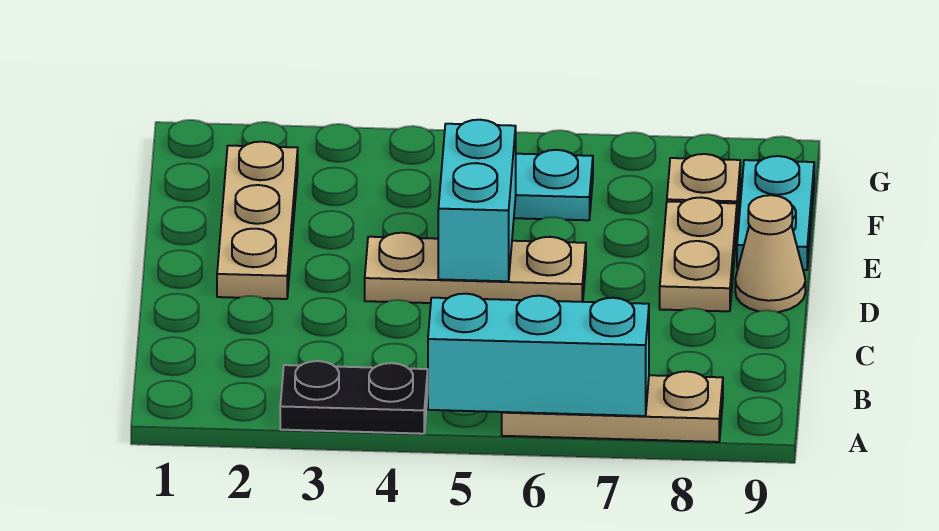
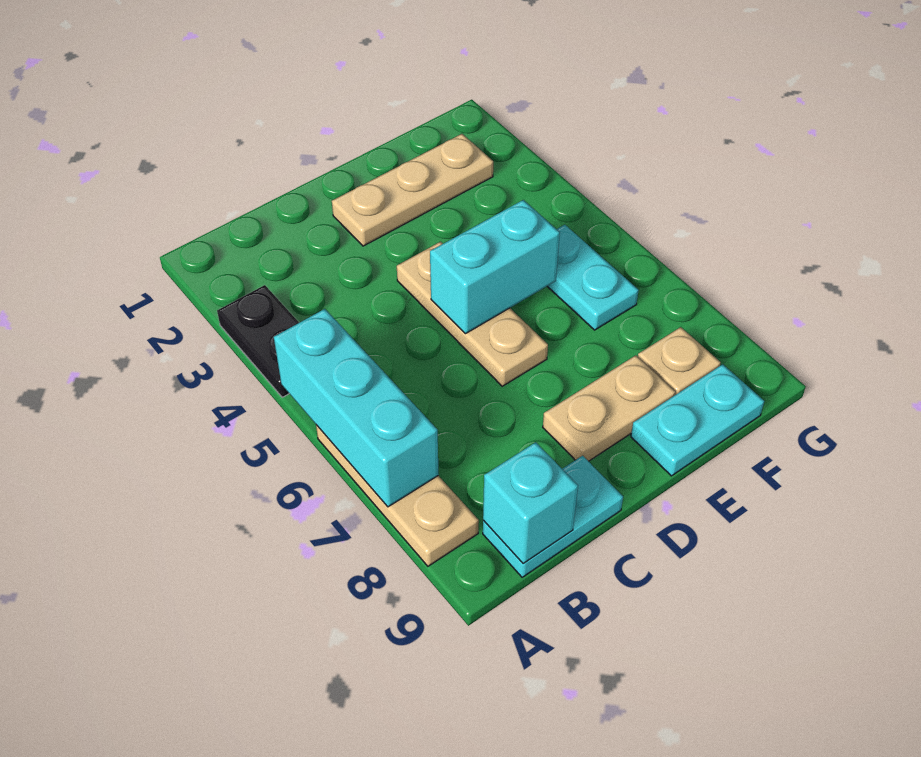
none -> cyan 1x2 plate [483,456,623,577]
none -> cyan 1x1 brick [483,442,578,564]
tan 1x1 cone [735,195,805,312] -> none

